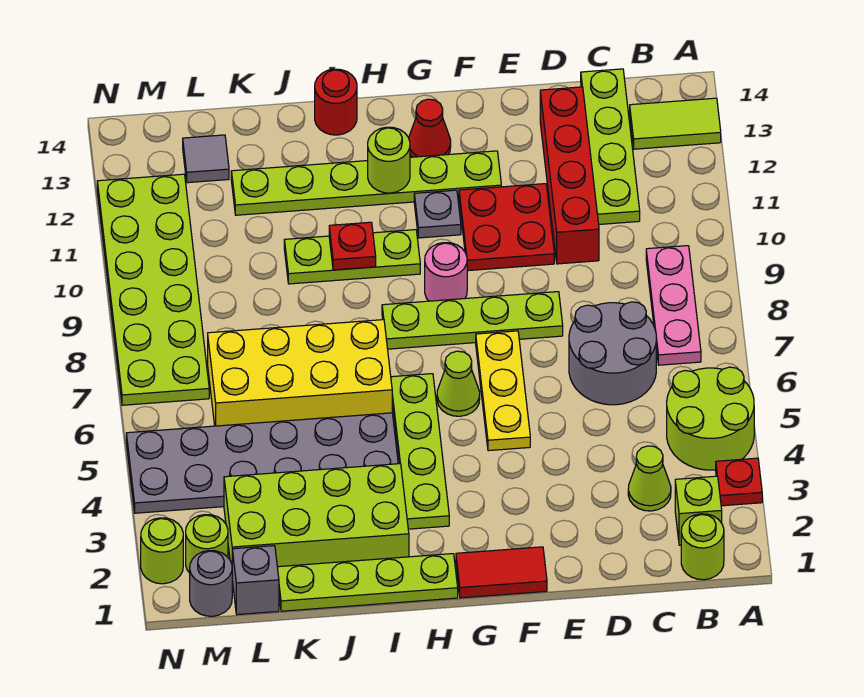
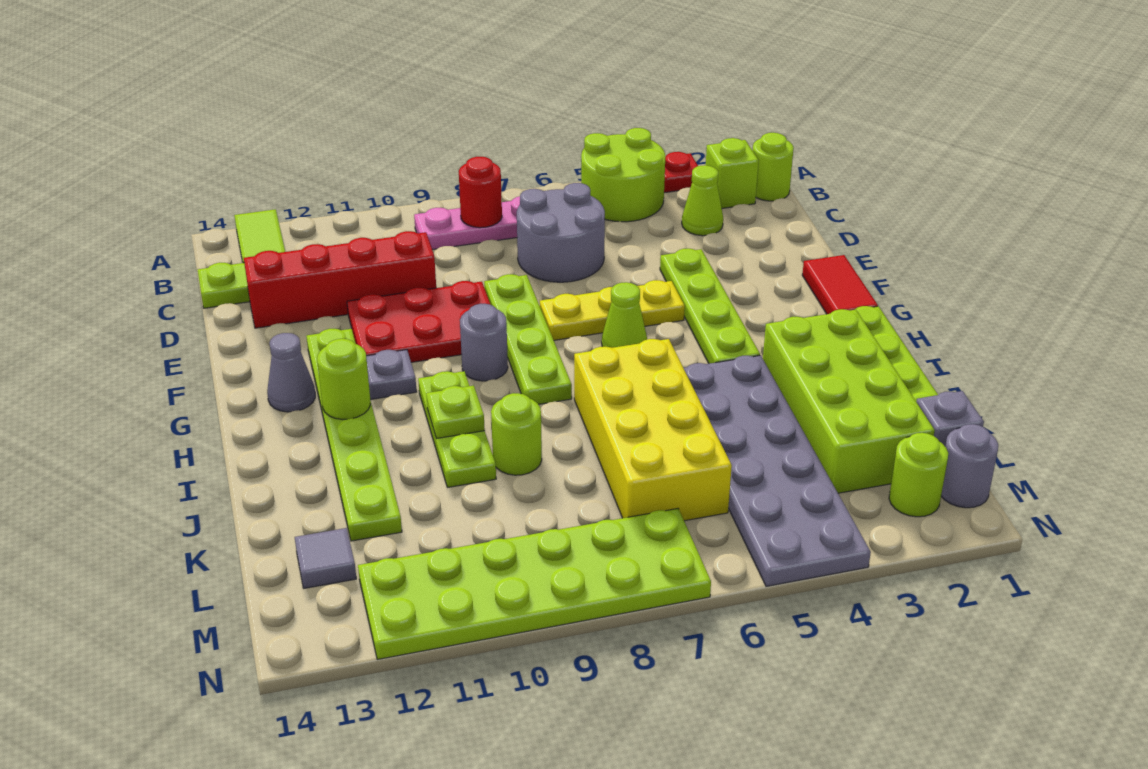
red 2x2 plate [459,184,554,271] -> red 2x3 plate [347,281,490,362]
pink 1x1 round brick [425,243,467,301] -> grey 1x1 round brick [460,304,508,381]
red 1x1 cone [409,99,451,157] -> grey 1x1 cone [267,333,315,412]
lime 1x4 plate [391,374,449,529] -> lime 1x4 plate turned to [660,248,760,364]
red 1x1 plate [329,222,376,270] -> lime 1x1 plate [426,386,485,439]
red 1x1 round brick [315,69,357,135] -> red 1x1 round brick moved to [459,157,502,228]
lime 1x1 round brick [141,518,183,584] -> lime 1x1 round brick moved to [491,393,542,475]

